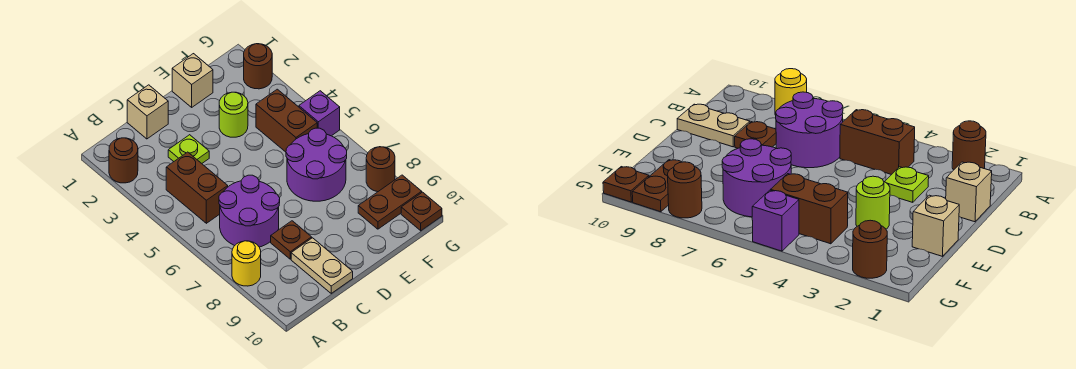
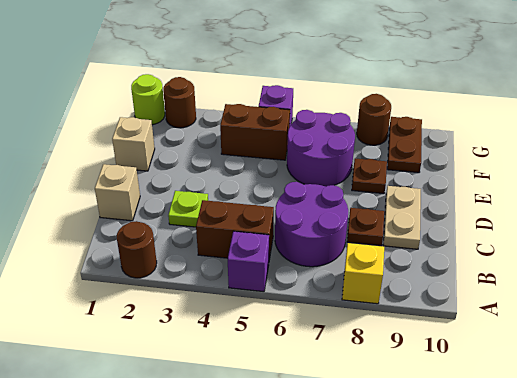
none -> purple 1x1 brick [228,231,269,292]
yellow 1x1 round brick [232,241,261,286] -> yellow 1x1 brick [342,243,384,304]
tan 1x2 plate [291,238,353,293] -> tan 1x2 plate turned to [383,186,421,249]
lime 1x1 round brick [219,92,248,137] -> lime 1x1 round brick moved to [131,74,165,125]
brown 1x1 plate [401,192,442,231] -> brown 1x1 plate moved to [352,158,387,194]

